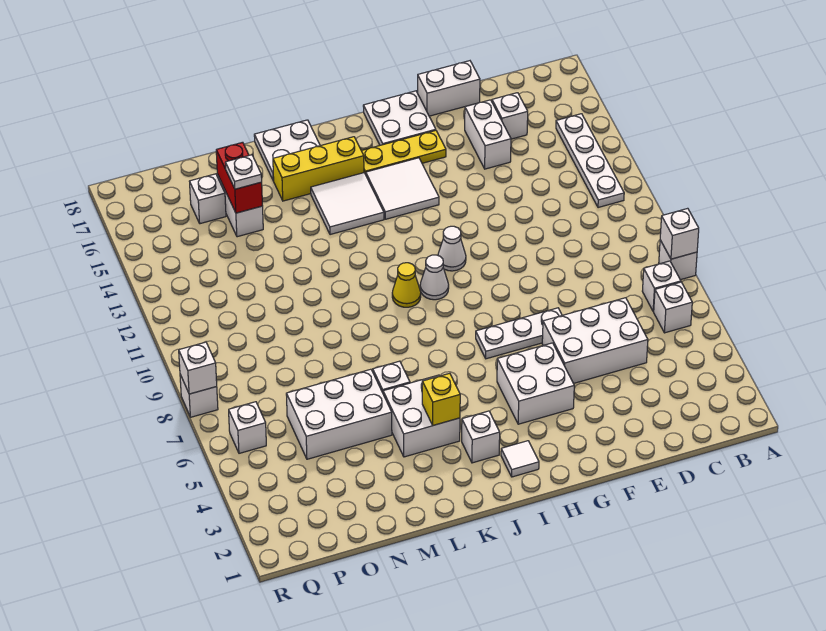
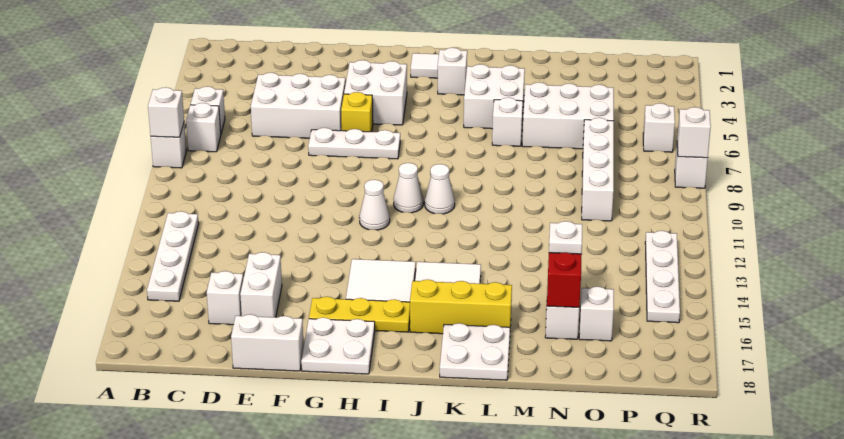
yellow 1x1 cone [392,263,421,307] -> white 1x1 cone [425,164,455,214]
yellow 1x1 brick [422,373,460,425] -> yellow 1x1 brick moved to [341,92,373,132]
none -> white 1x4 brick [582,118,614,221]
none -> white 1x4 plate [645,231,680,323]

